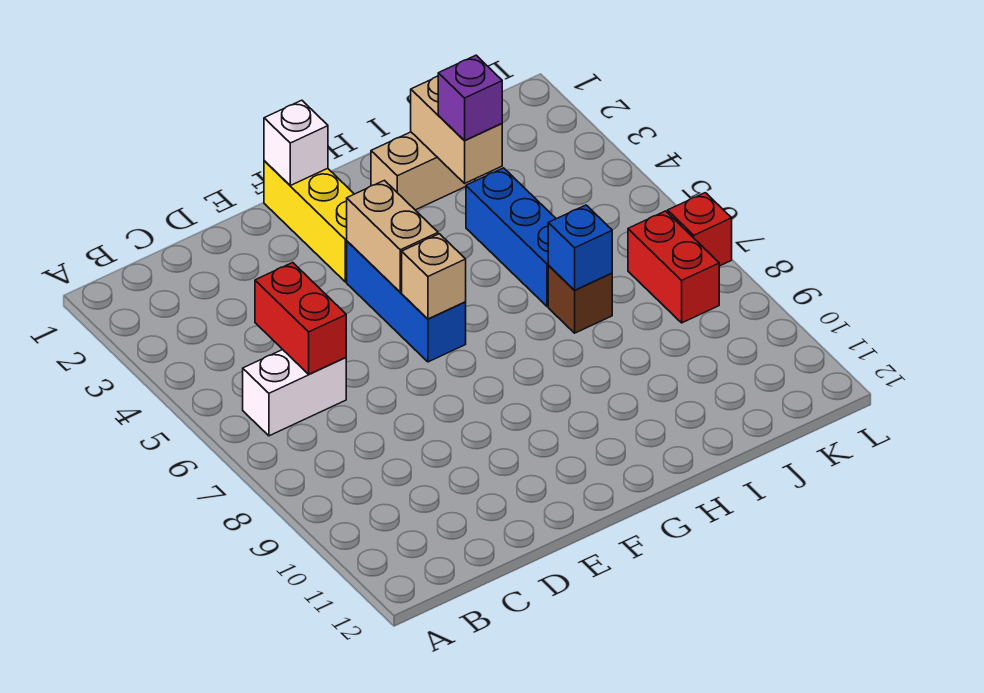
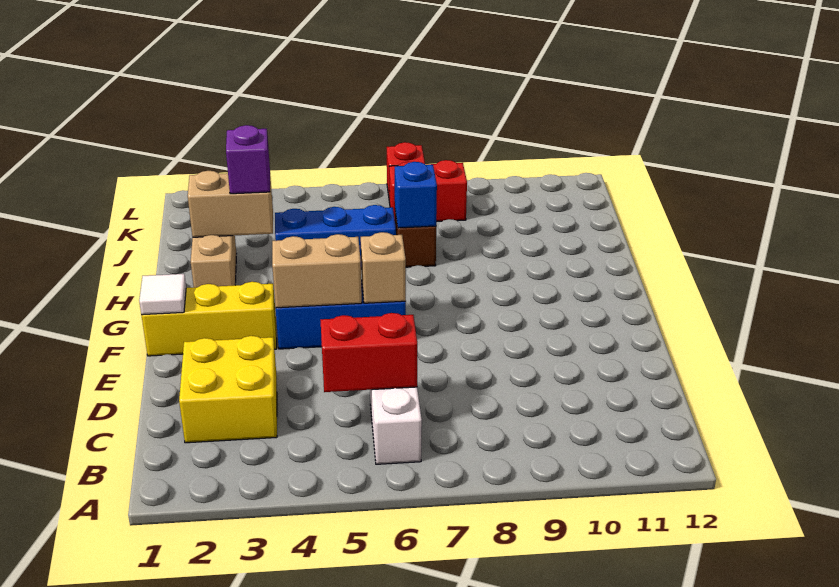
none -> yellow 2x2 brick [179,336,277,443]
white 1x1 brick [264,100,328,185] -> white 1x1 tile [139,274,186,315]

